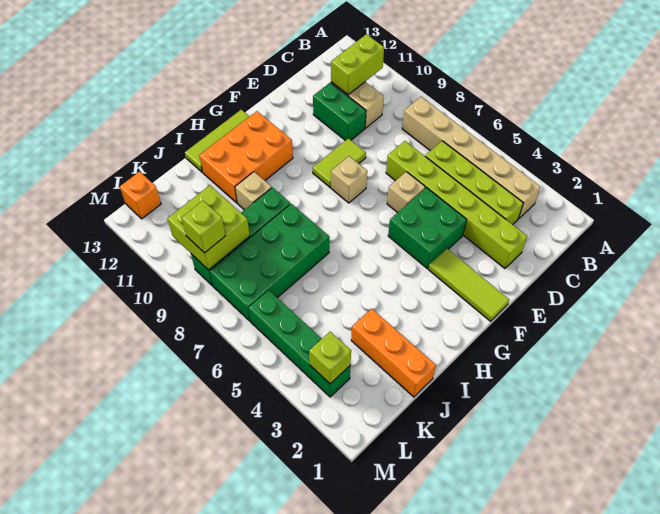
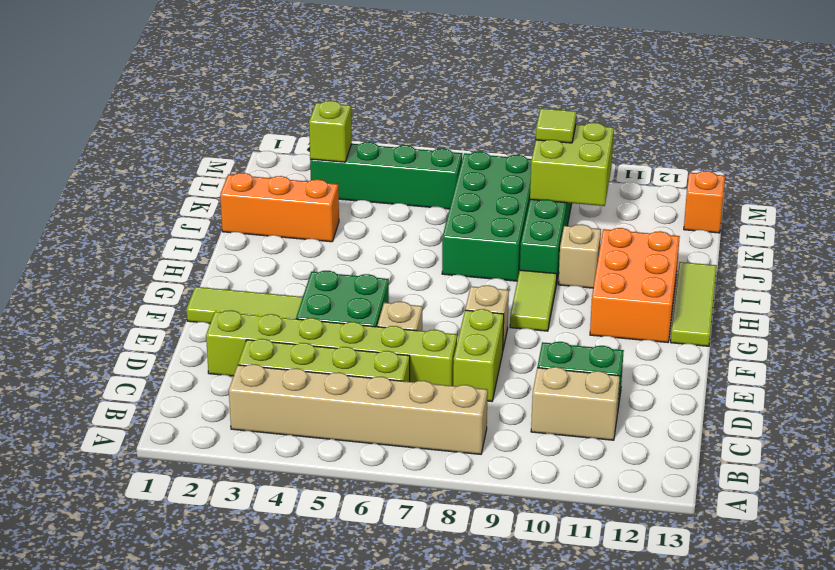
lime 1x2 brick [331,34,384,95] -> lime 1x2 brick moved to [453,309,504,401]
lime 1x2 tile [313,138,366,187] -> lime 1x2 tile moved to [510,270,557,331]
lime 1x1 brick [181,201,226,253] -> lime 1x1 tile [536,108,576,143]

